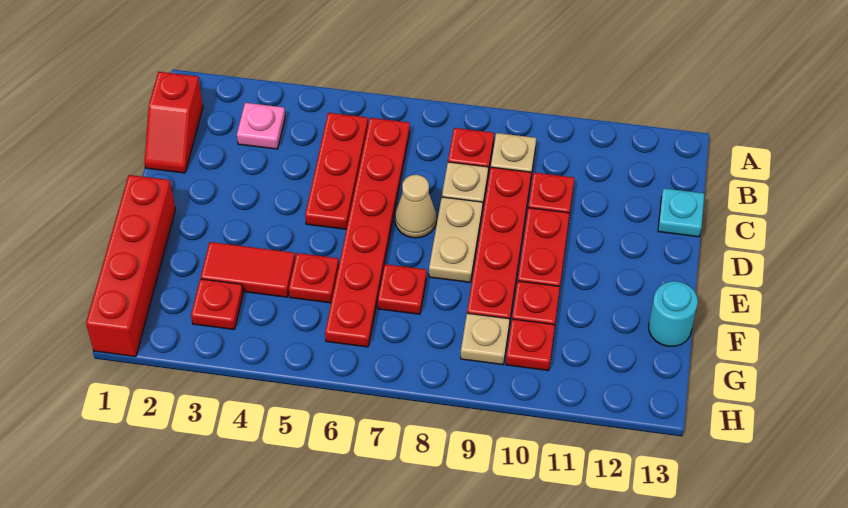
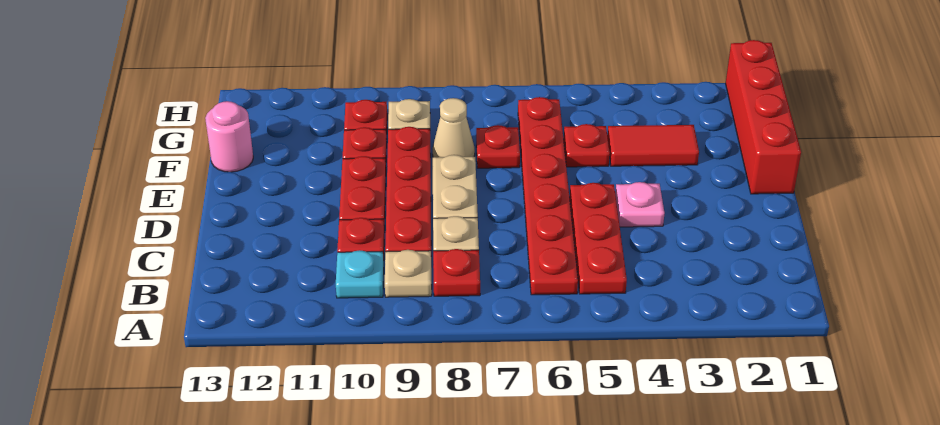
red 1x2 slope [144,72,203,173] -> none
pink 1x1 plate [237,103,285,149] -> pink 1x1 plate moved to [615,182,665,227]
cyan 1x1 plate [658,188,704,237] -> cyan 1x1 plate moved to [336,250,384,298]
tan 1x1 cone [395,175,436,238] -> tan 1x1 cone moved to [433,98,475,157]
cyan 1x1 round brick [648,281,698,346] -> pink 1x1 round brick [205,101,253,172]
red 1x1 plate [191,279,243,330] -> none

